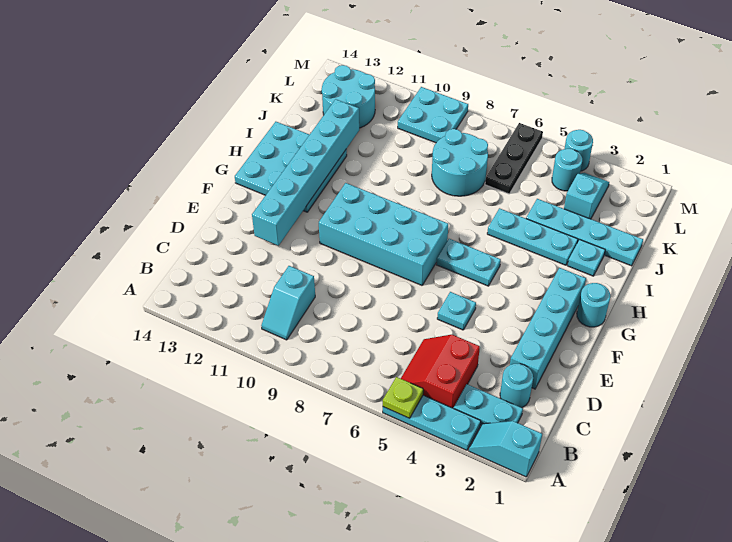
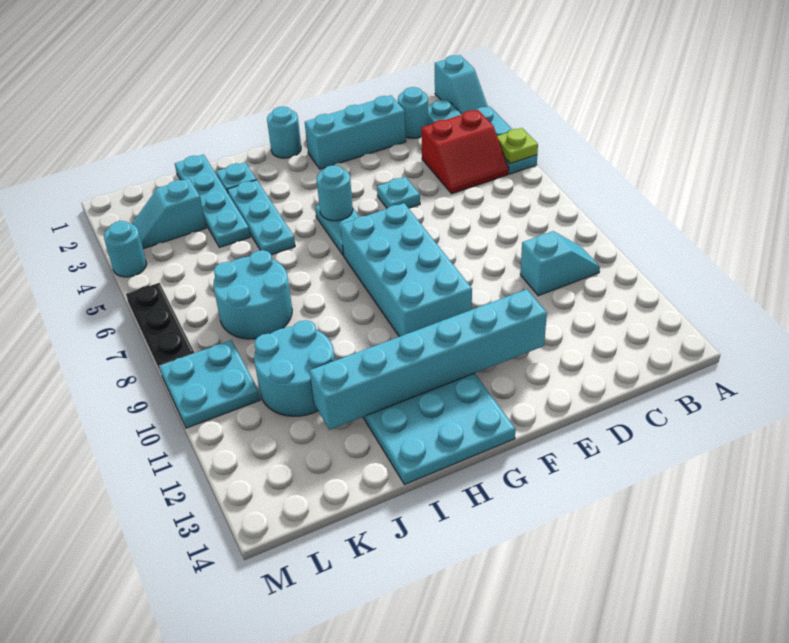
cyan 1x4 brick [510,268,586,389] -> cyan 1x3 brick [305,95,406,169]
black 1x3 plate [485,123,543,194] -> black 1x3 plate turned to [126,283,194,373]
cyan 2x2 round brick [322,65,375,128] -> cyan 2x2 round brick moved to [254,320,335,416]
cyan 1x1 round brick [552,149,582,191] -> cyan 1x1 round brick moved to [317,165,353,221]

